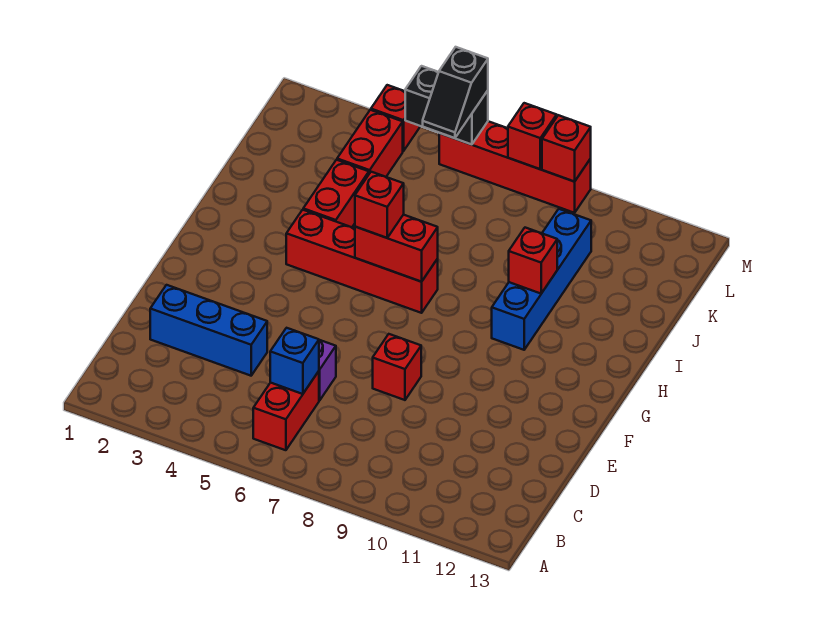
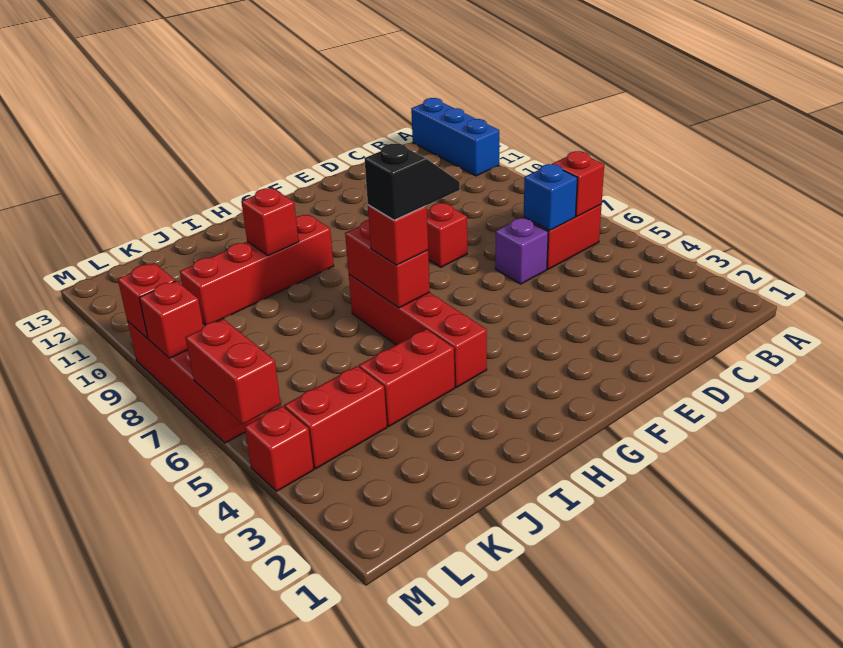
none -> red 1x1 brick [552,151,604,217]
blue 1x3 brick [150,285,267,376] -> blue 1x3 brick moved to [411,98,499,176]
blue 1x4 brick [492,209,591,350] -> red 1x4 brick [180,215,334,325]
black 1x2 slope [423,47,488,138] -> black 1x2 slope moved to [364,144,460,220]
black 1x2 brick [405,66,488,145] -> red 1x2 brick [185,319,281,424]

